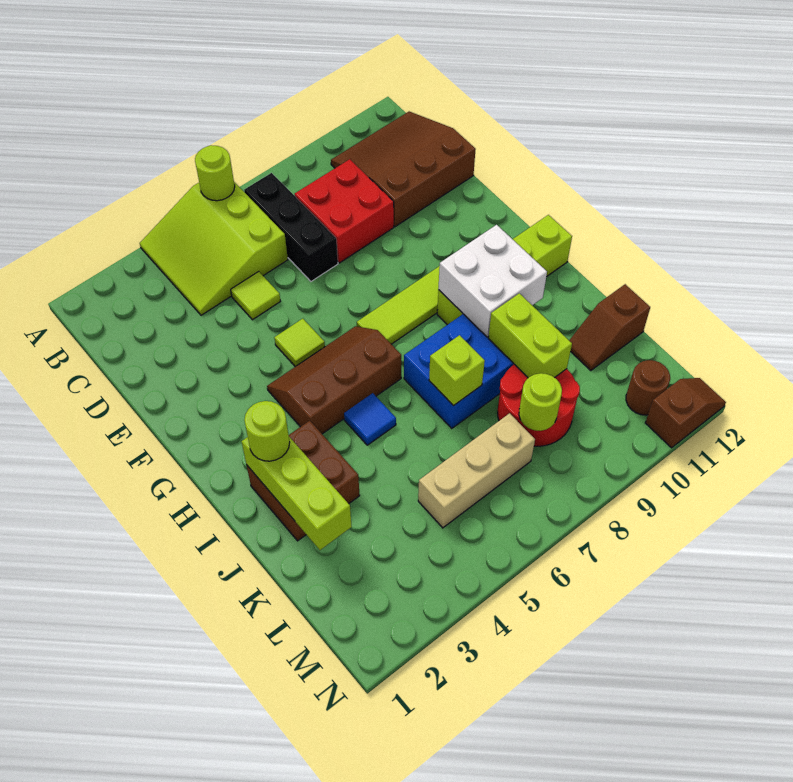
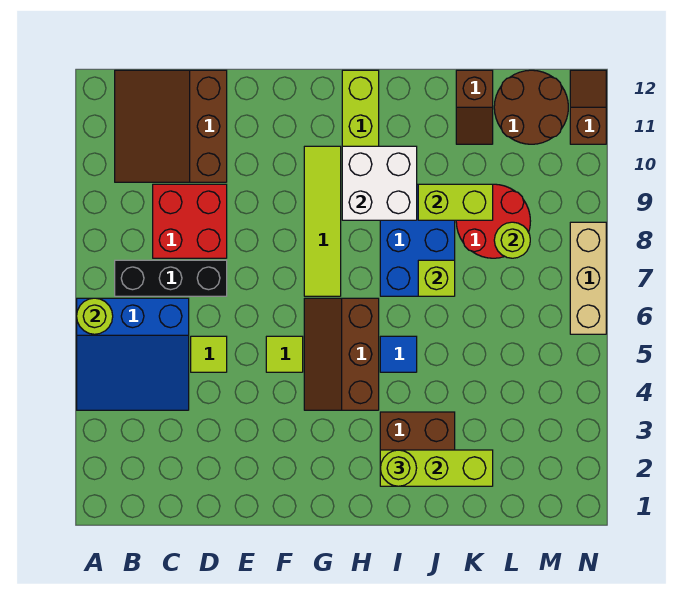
lime 3x3 slope [140,182,288,315] -> blue 3x3 slope [77,298,189,410]
tan 1x3 brick [418,413,535,528] -> tan 1x3 brick moved to [570,222,606,334]
brown 1x1 round brick [626,360,670,415] -> brown 2x2 round brick [494,70,568,144]

